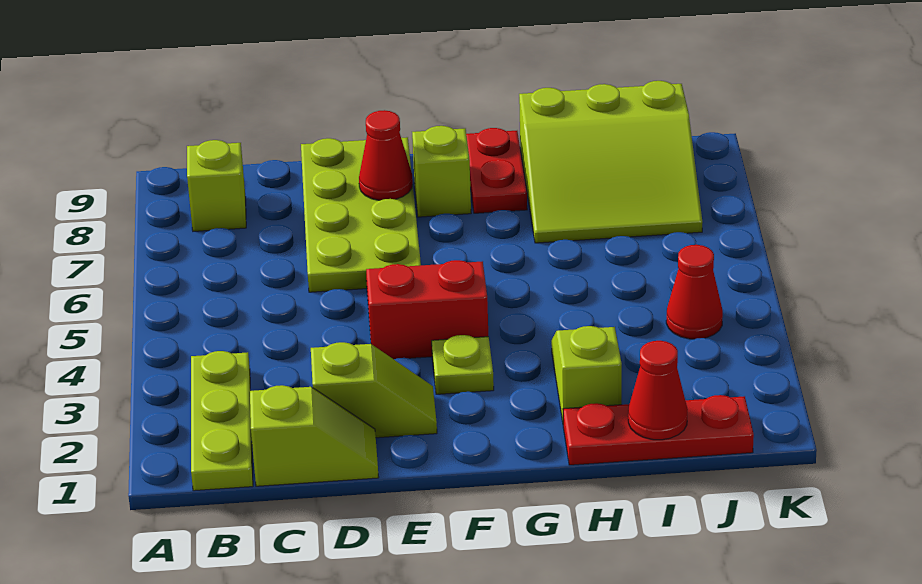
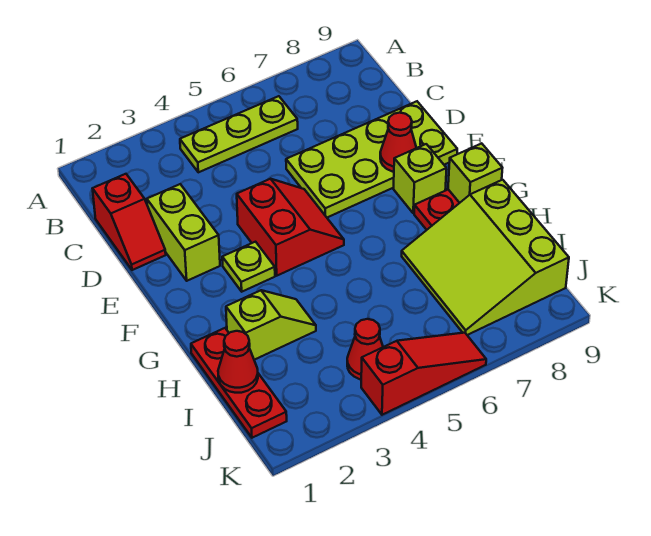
lime 1x3 plate [191,351,253,491] -> lime 1x3 plate moved to [180,96,298,172]
lime 1x1 brick [187,140,246,231] -> lime 1x1 brick moved to [448,143,502,203]
lime 1x2 slope [250,385,379,486] -> red 1x2 slope [92,174,166,270]
lime 1x2 slope [311,342,437,438] -> lime 1x2 brick [147,184,220,281]
none -> red 1x3 slope [361,333,486,415]

